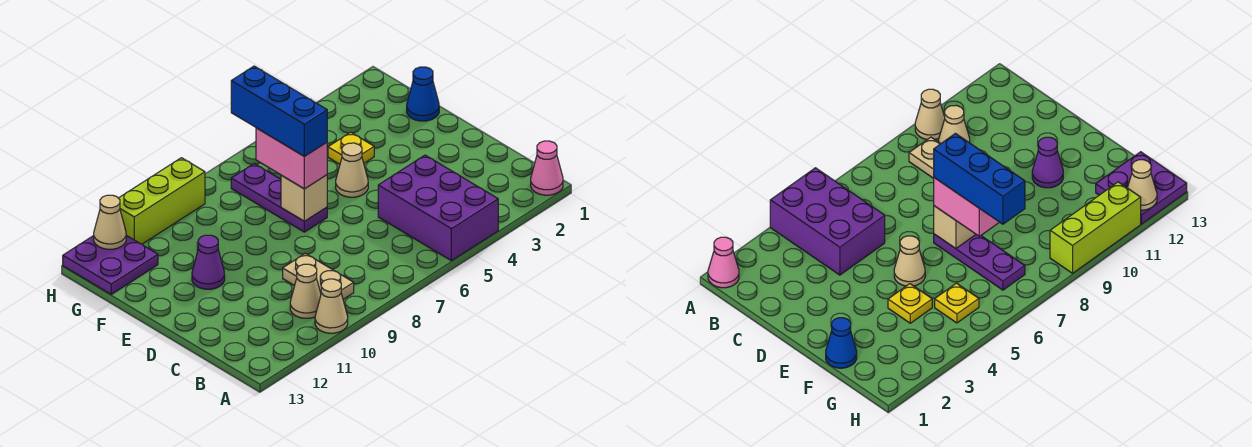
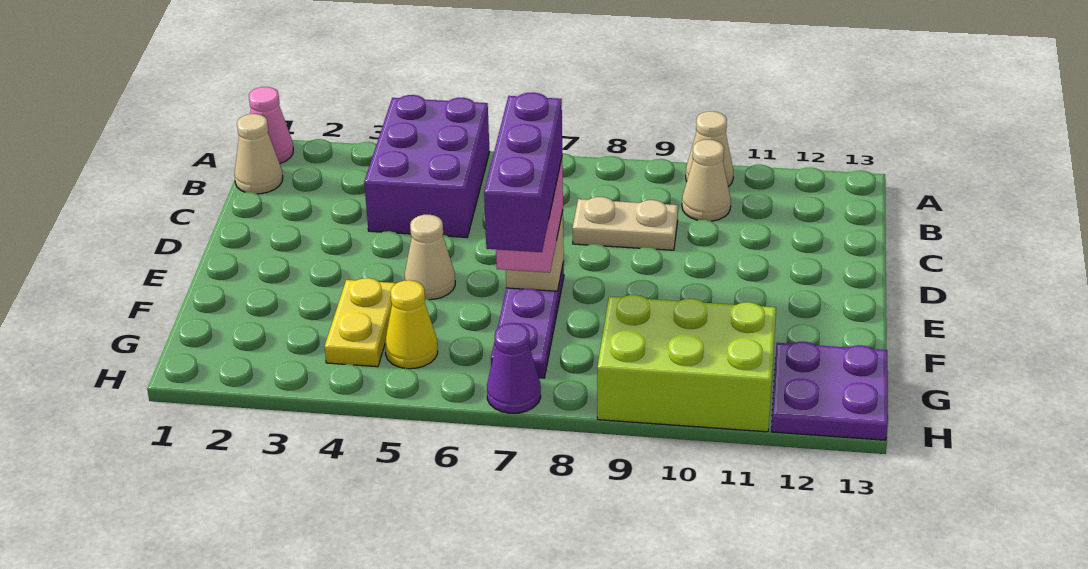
tan 1x2 plate [283,253,354,299] -> tan 1x2 plate turned to [573,197,678,250]
blue 1x3 brick [231,66,327,156] -> purple 1x3 brick [484,92,562,252]
purple 1x1 cone [192,235,225,289] -> purple 1x1 cone moved to [487,323,541,413]
blue 1x1 cone [407,67,439,121] -> none
yellow 1x1 plate [328,132,374,164] -> yellow 1x2 plate [324,278,396,367]
yellow 1x1 plate [935,283,979,323] -> yellow 1x1 cone [385,280,438,369]
lime 1x3 brick [119,158,205,244] -> lime 2x3 brick [597,295,776,432]
tan 1x1 cone [94,195,126,249] -> tan 1x1 cone moved to [234,114,283,194]

